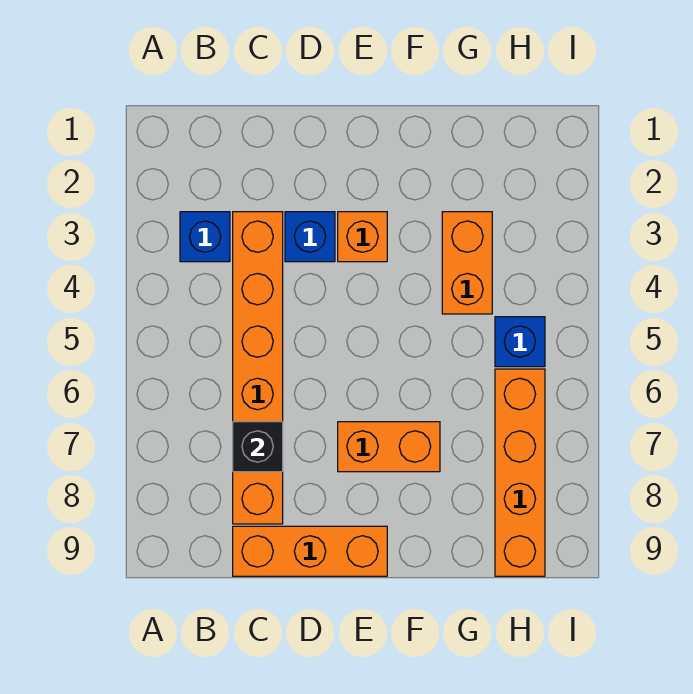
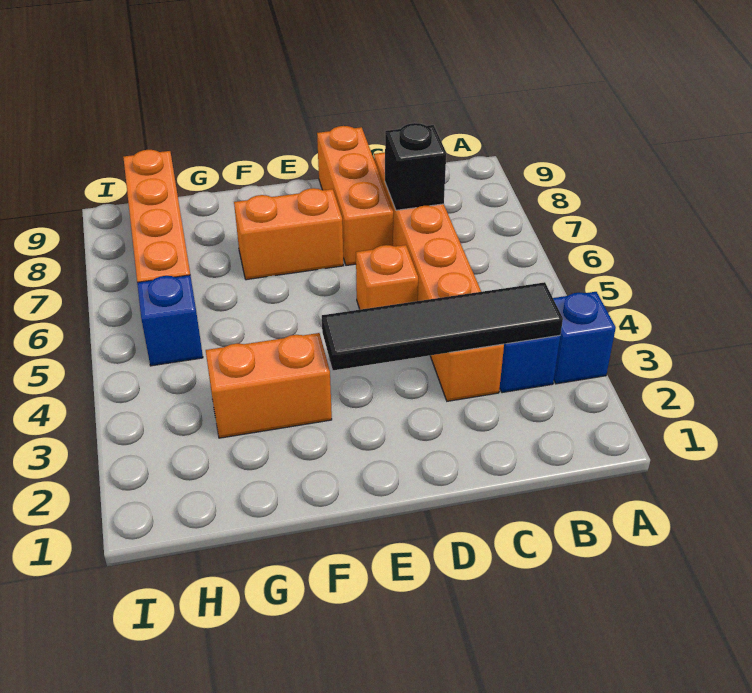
none -> black 1x4 tile [322,282,563,370]
orange 1x3 brick [233,526,387,576] -> orange 1x3 brick turned to [317,126,393,266]
blue 1x1 brick [285,212,335,262] -> blue 1x1 brick moved to [553,292,616,384]
orange 1x1 brick [338,212,387,262] -> orange 1x1 brick moved to [356,245,418,310]
orange 1x2 brick [442,212,492,314] -> orange 1x2 brick turned to [206,333,332,438]

